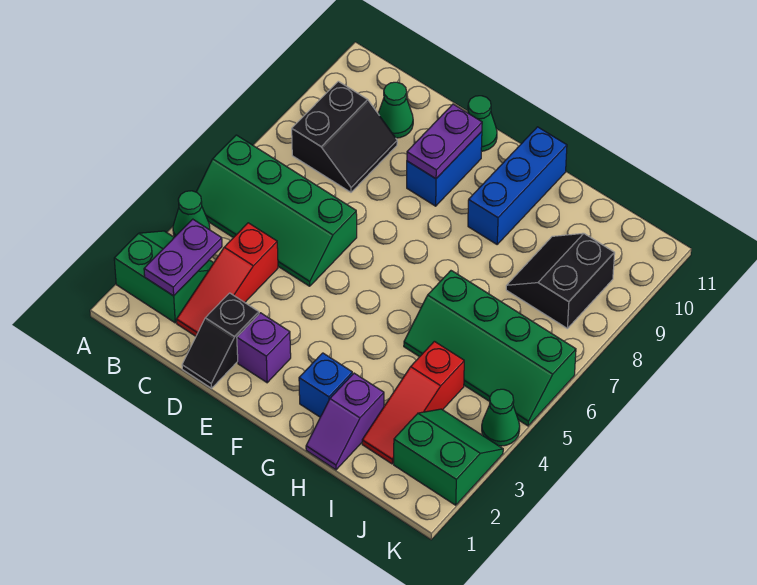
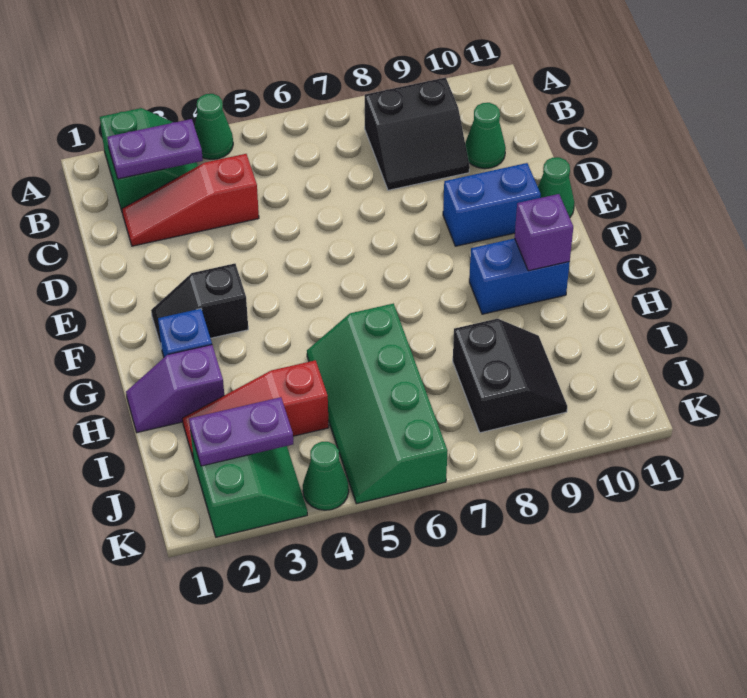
green 2x4 slope [196,135,357,286] -> none
black 1x2 slope [182,293,259,388] -> black 1x2 slope moved to [151,264,248,349]
purple 1x1 brick [237,313,291,383] -> purple 1x1 brick moved to [515,194,573,271]
purple 1x2 plate [407,104,482,179] -> purple 1x2 plate moved to [189,397,293,466]
blue 1x3 brick [468,127,567,244] -> blue 1x2 brick [469,238,570,314]
black 2x2 slope [506,233,615,328] -> black 2x2 slope turned to [453,319,567,433]

